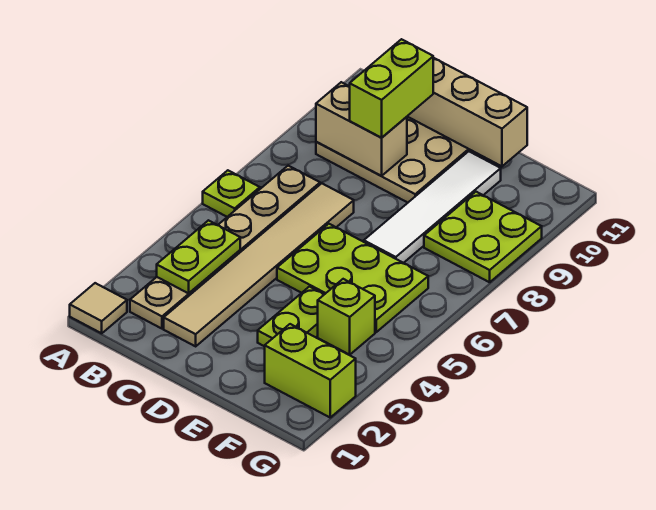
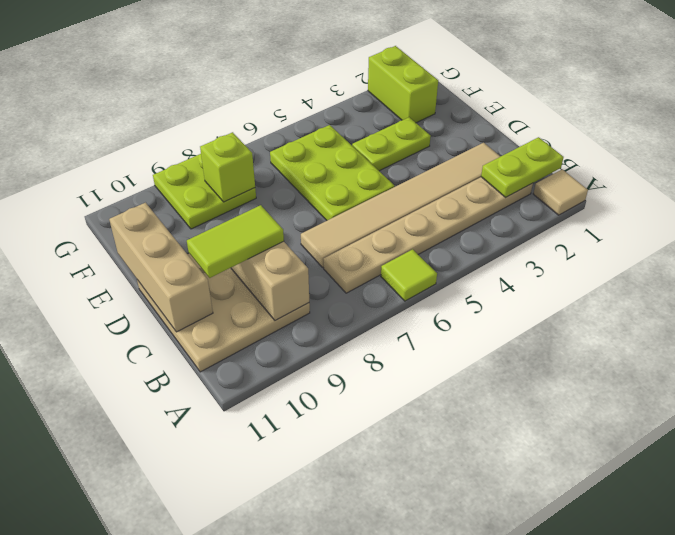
lime 1x1 plate [203,170,260,217] -> lime 1x1 tile [381,249,437,301]
lime 1x2 plate [157,220,240,293] -> lime 1x2 plate moved to [481,137,564,197]
lime 1x2 brick [350,39,433,138] -> lime 1x2 tile [187,205,284,278]
white 1x4 tile [364,151,501,263] -> none
lime 1x1 brick [318,279,375,355] -> lime 1x1 brick moved to [200,132,255,202]

